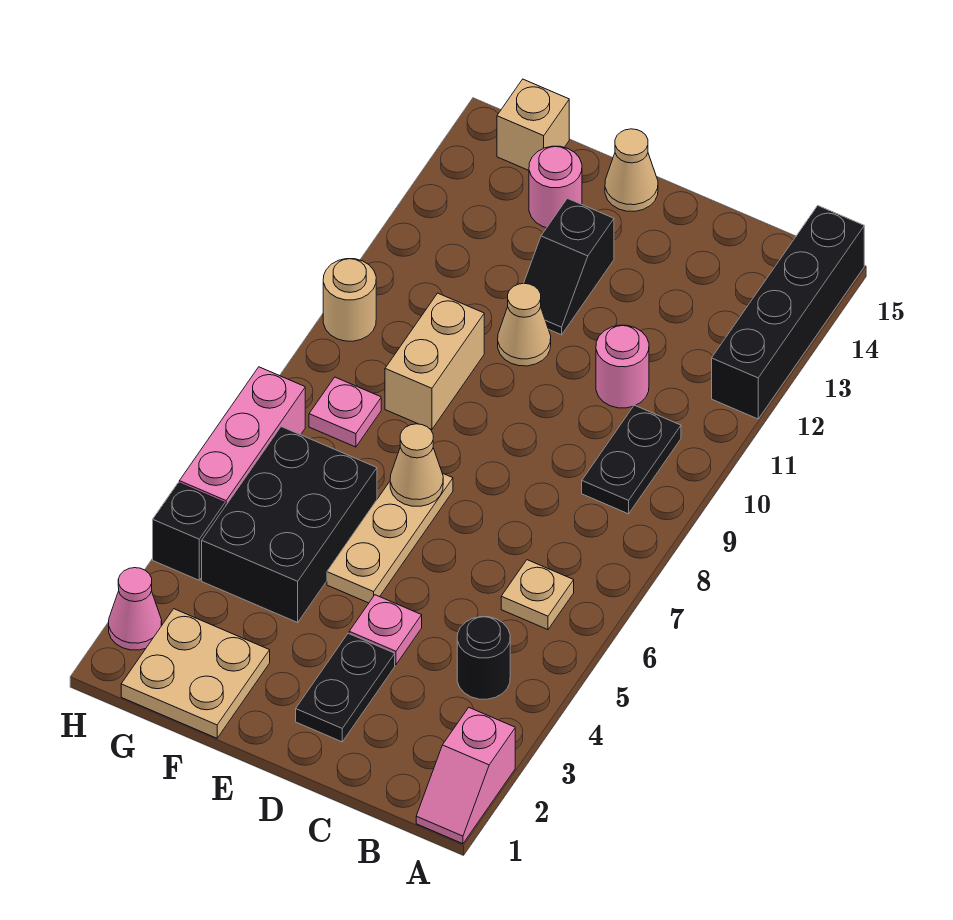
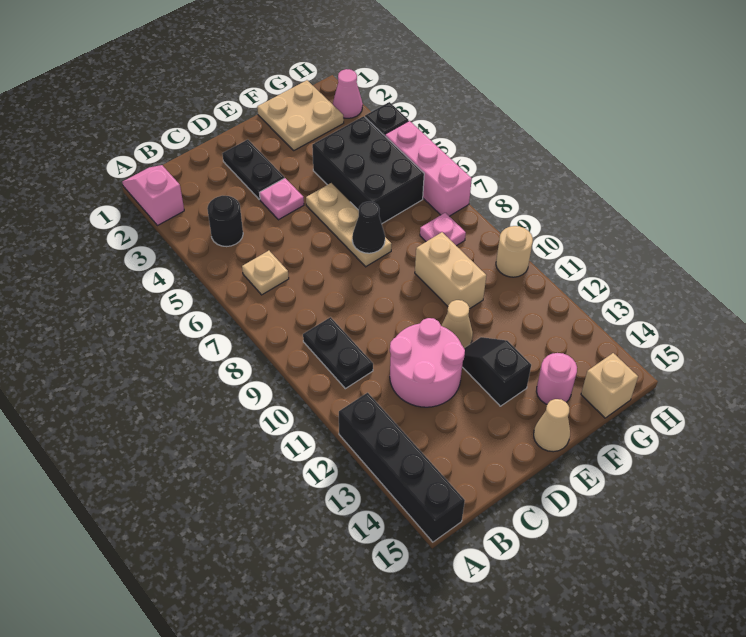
pink 1x1 round brick [596,325,649,408] -> pink 2x2 round brick [390,318,465,407]
tan 1x1 cone [390,424,443,506] -> black 1x1 cone [352,202,385,253]

